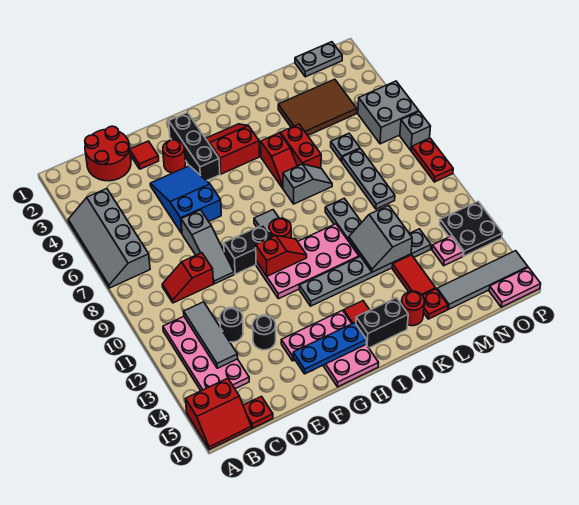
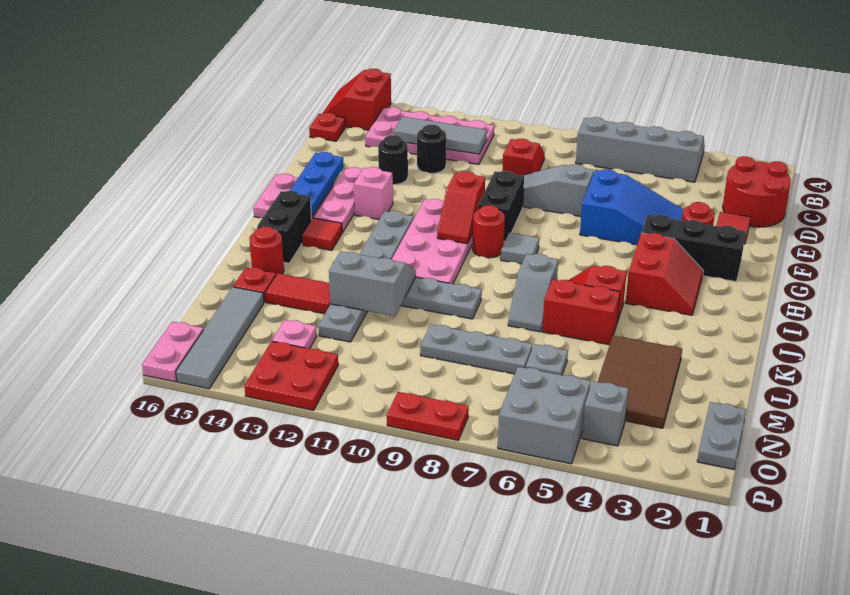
none -> pink 1x1 brick [354,167,393,220]
black 2x2 plate [440,202,502,256] -> red 2x2 plate [245,341,338,410]
grey 1x1 brick [400,112,431,151] -> grey 1x1 brick moved to [582,381,629,446]

